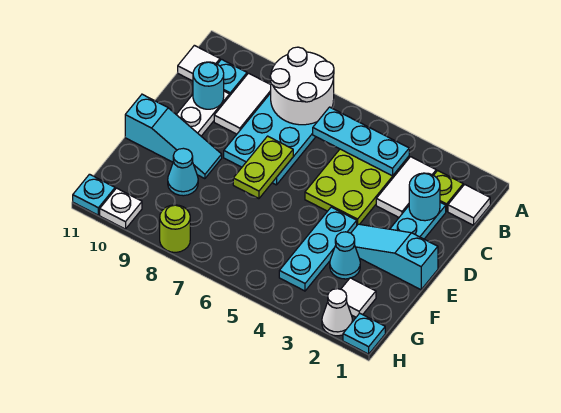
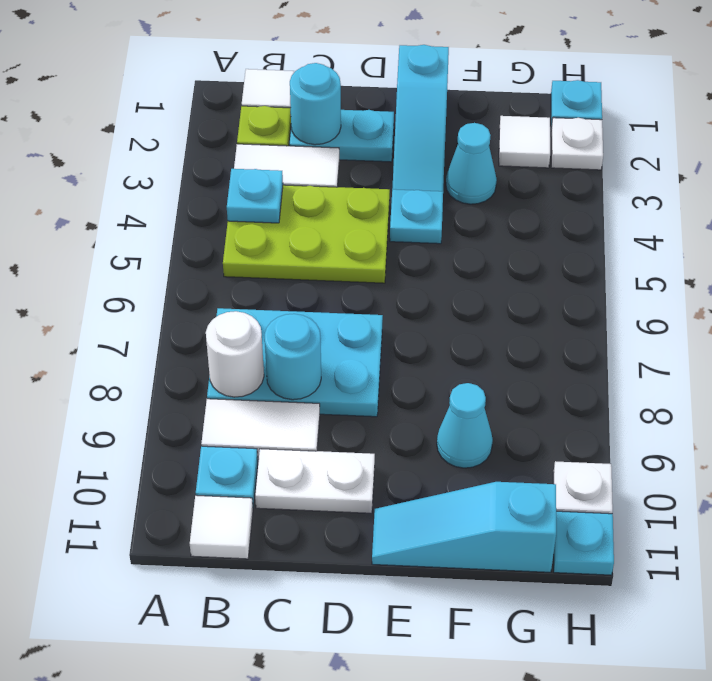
white 2x2 round brick [270,47,334,125] -> white 1x1 round brick [206,311,264,397]
cyan 1x3 plate [313,107,409,176] -> cyan 1x1 plate [227,169,283,223]
cyan 1x1 round brick [193,62,224,109] -> cyan 1x1 round brick moved to [264,314,321,400]
lime 1x2 plate [233,136,293,199] -> none
cyan 1x3 plate [279,207,357,291] -> cyan 1x1 plate [390,189,443,244]
cyan 1x3 slope [125,94,222,179] -> cyan 1x3 slope turned to [372,482,556,572]
white 1x1 cone [322,289,352,336] -> white 1x1 plate [551,118,603,170]
lime 1x1 round brick [160,205,190,252] -> none

